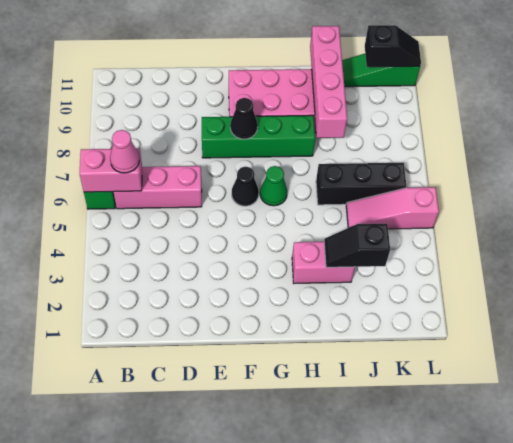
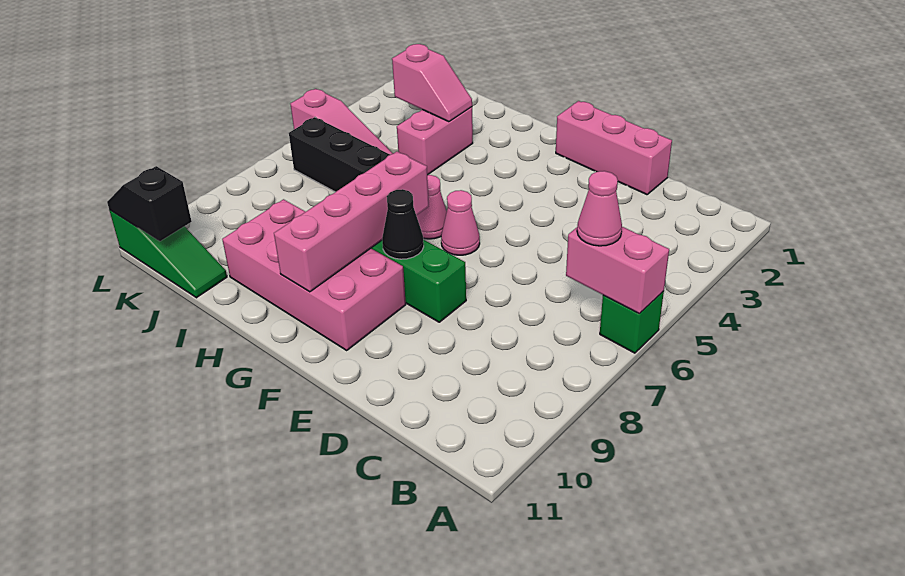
pink 1x3 brick [114,166,202,209] -> pink 1x3 brick moved to [556,101,672,195]
black 1x1 cone [232,167,259,206] -> pink 1x1 cone [441,190,480,255]
green 1x1 cone [260,166,287,206] -> pink 1x1 cone [416,175,447,239]
pink 1x2 brick [292,242,355,284] -> pink 1x2 brick turned to [397,107,473,175]
black 1x2 slope [324,224,390,267] -> pink 1x2 slope [392,44,472,122]
pink 1x4 brick [310,26,347,138] -> pink 1x4 brick moved to [274,152,429,292]

